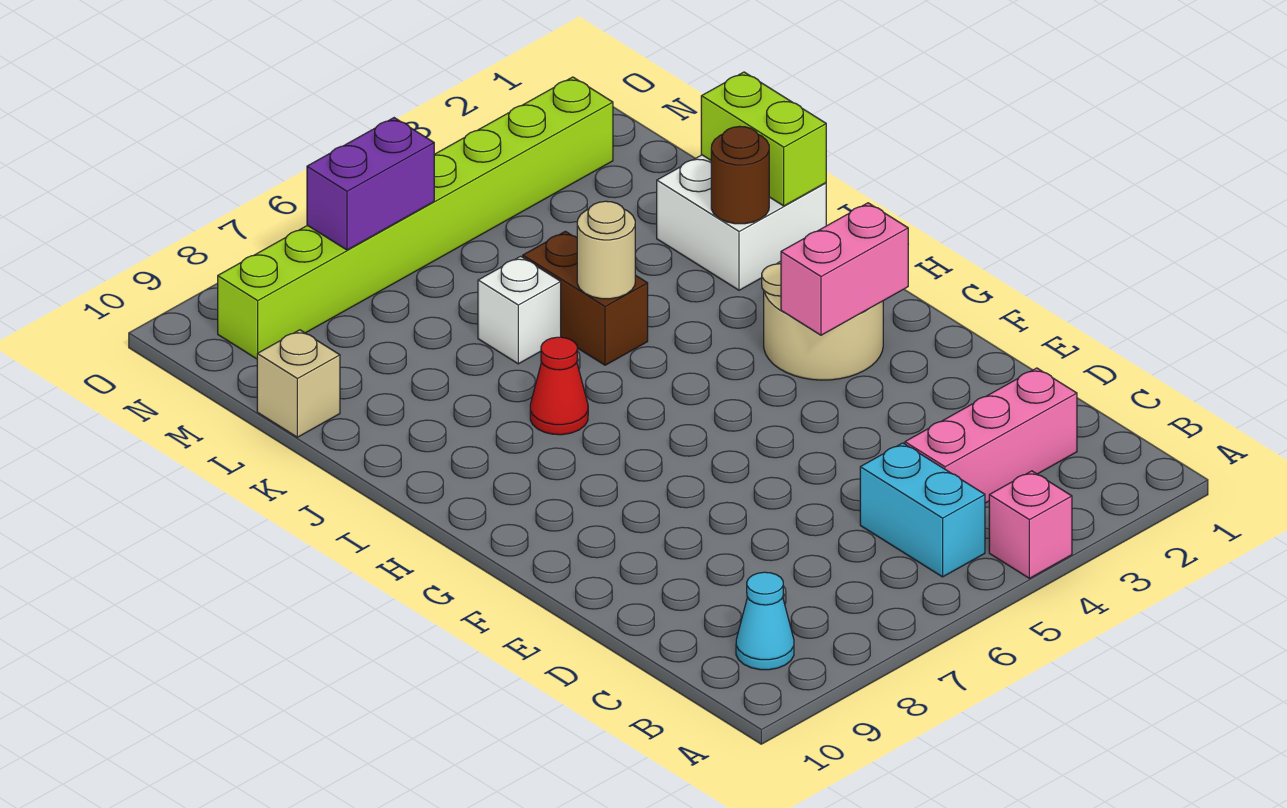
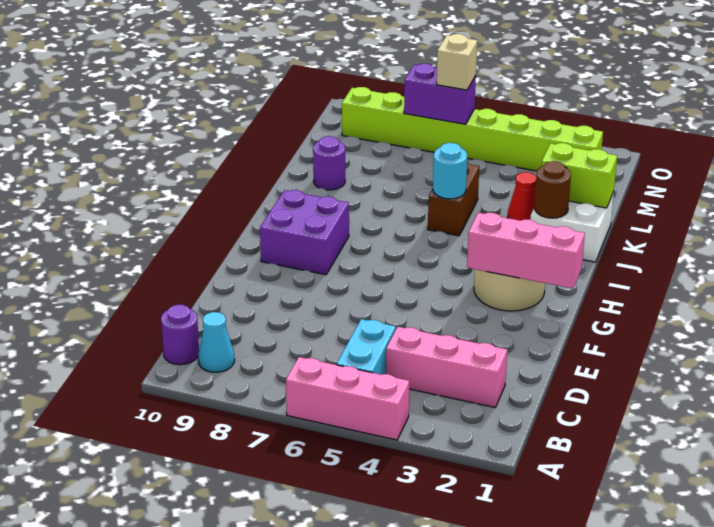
pink 1x1 brick [989,471,1072,578] -> pink 1x3 brick [286,357,409,440]
none -> purple 1x1 round brick [161,305,199,365]
pink 1x2 brick [781,203,908,335] -> pink 1x3 brick [467,213,585,289]
none -> purple 2x2 brick [260,190,349,275]
red 1x1 cone [530,337,588,435] -> red 1x1 cone moved to [508,172,536,221]
lime 1x2 brick [701,72,826,206] -> lime 1x2 brick turned to [542,143,617,208]
tan 1x1 round brick [577,201,635,299] -> cyan 1x1 round brick [433,143,467,199]
white 1x1 brick [478,256,561,364] -> none
none -> purple 1x1 round brick [313,136,345,190]
tan 1x1 brick [257,330,340,437] -> tan 1x1 brick moved to [437,34,477,90]

